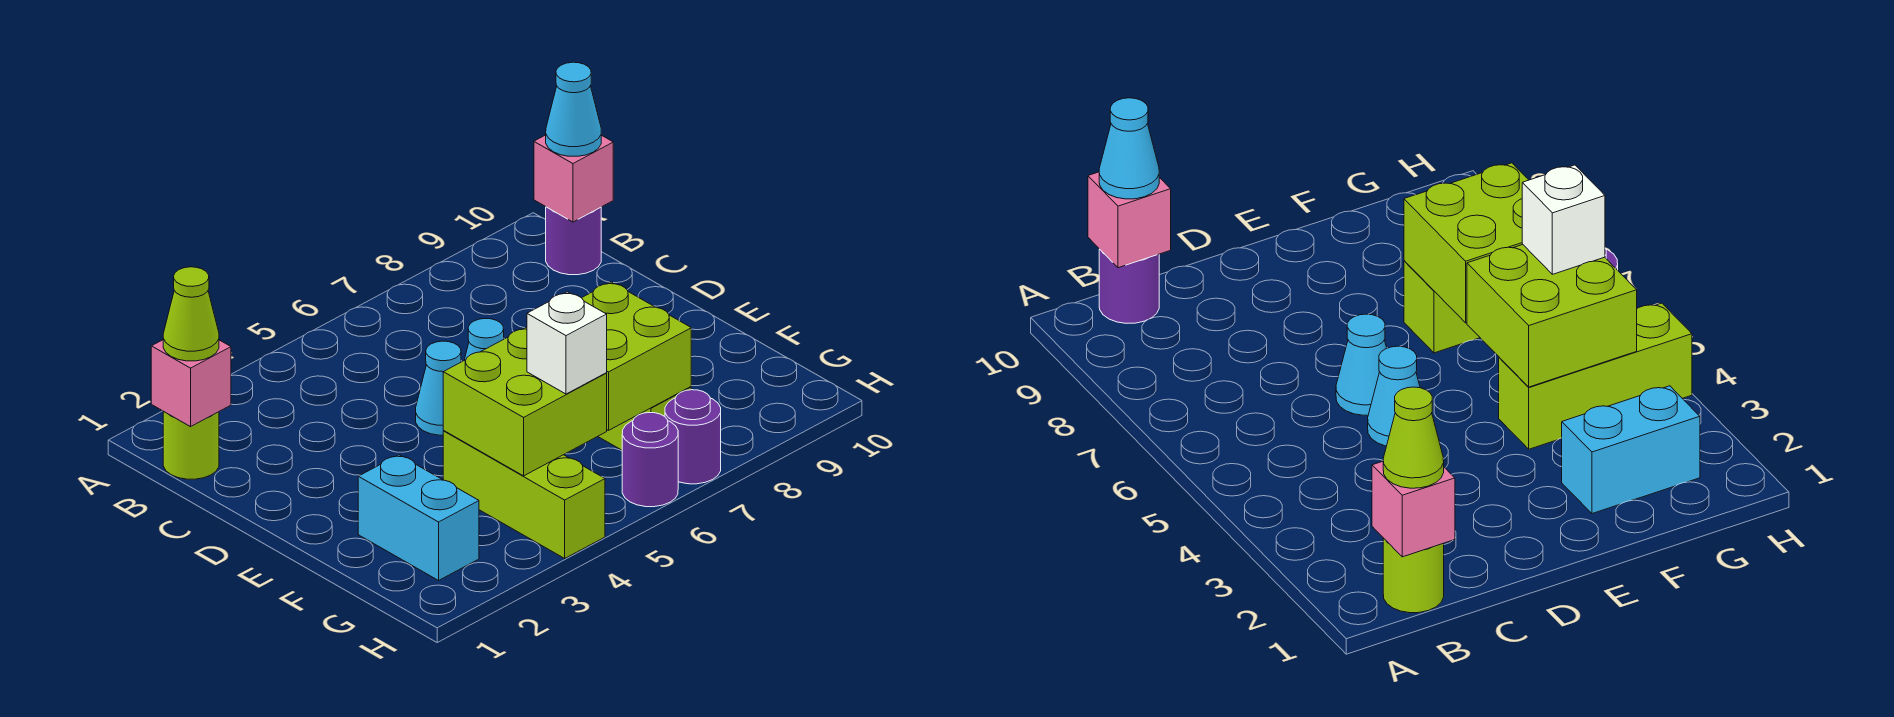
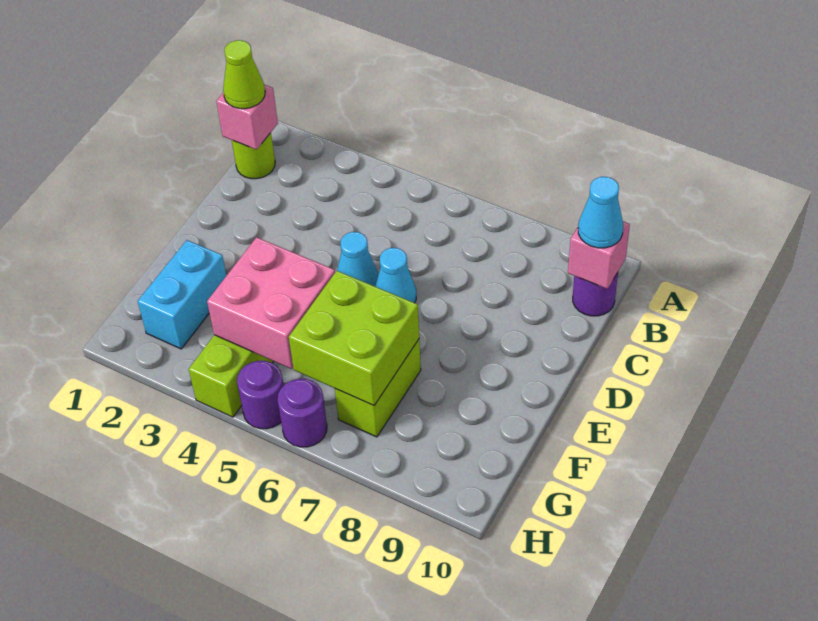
lime 2x2 brick [443,327,607,476] -> pink 2x2 brick [207,237,335,369]
white 1x1 brick [527,292,607,394] -> none
purple 1x1 round brick [665,390,721,484] -> purple 1x1 round brick moved to [237,361,284,429]

